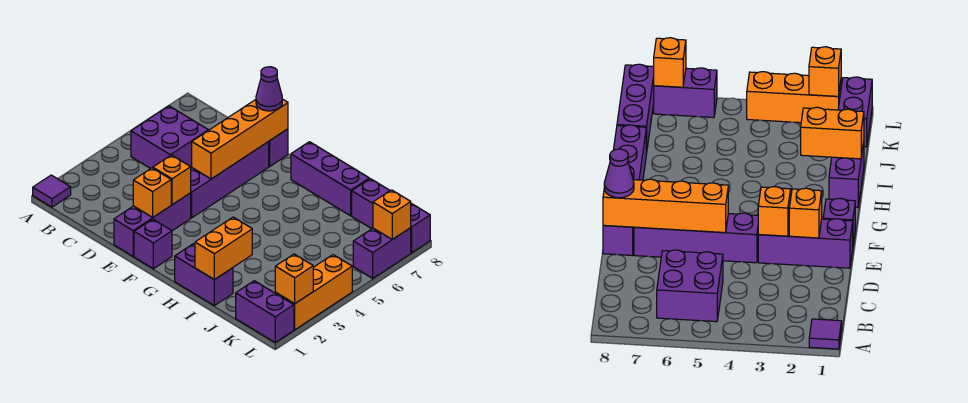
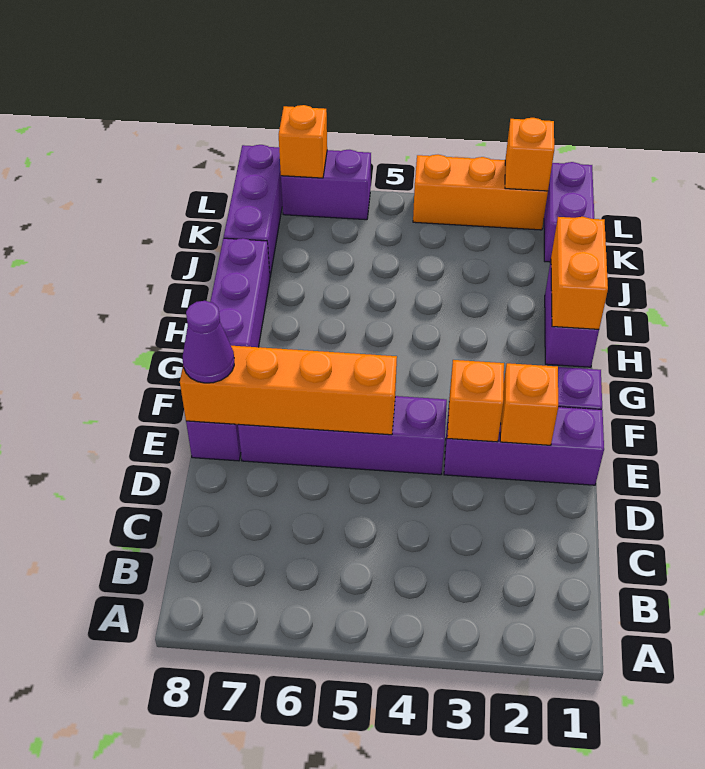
purple 1x1 tile [33,175,71,207] -> none
purple 2x2 brick [131,106,208,169] -> none
orange 1x2 brick [195,217,252,280] -> orange 1x2 brick turned to [551,217,608,329]

